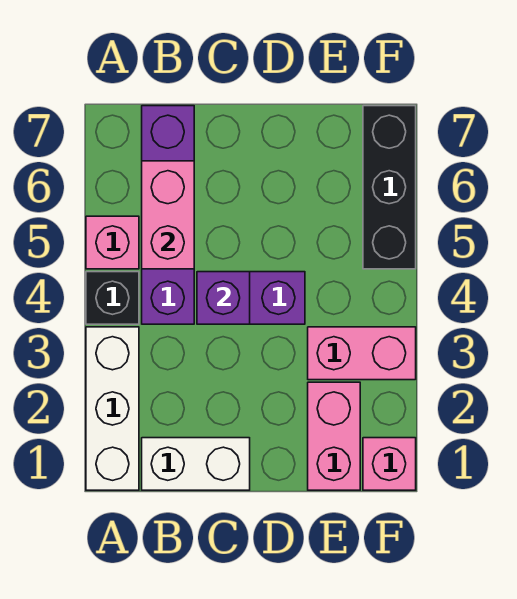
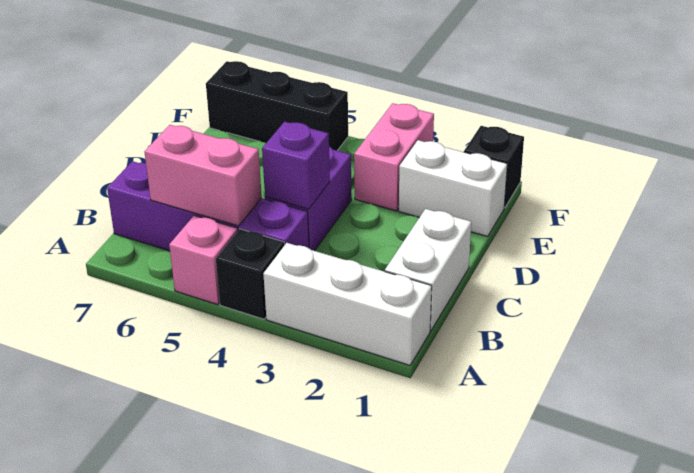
pink 1x2 brick [308,382,360,490] -> white 1x2 brick [399,140,507,236]
pink 1x1 brick [363,438,416,490] -> black 1x1 brick [464,126,524,208]

